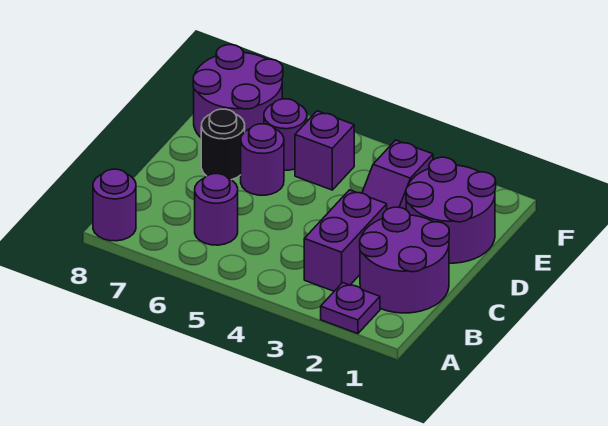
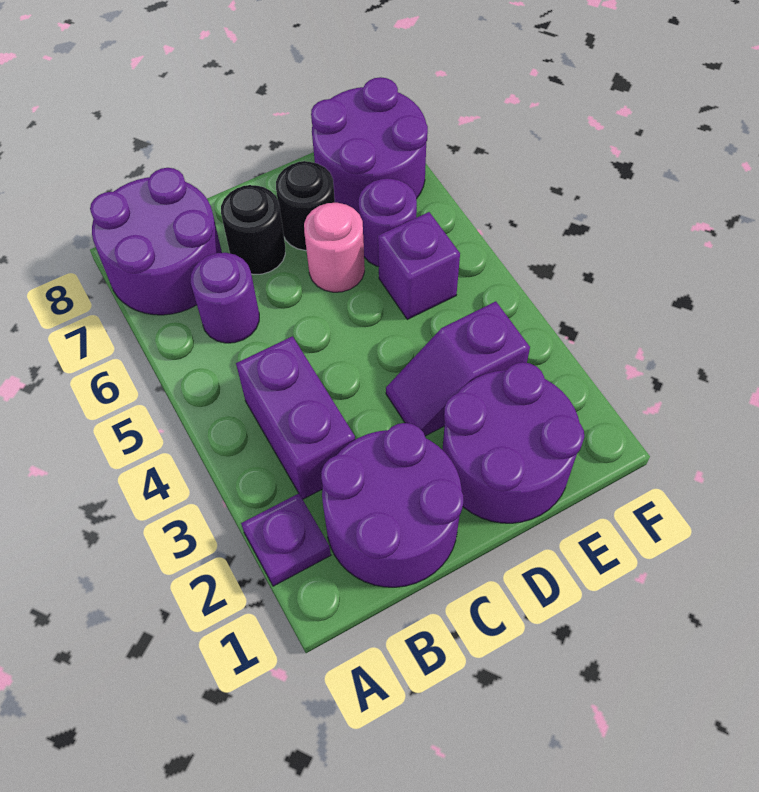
purple 1x1 round brick [93,169,136,241] -> purple 2x2 round brick [90,168,222,315]
purple 1x2 brick [304,190,387,291] -> purple 1x2 brick turned to [236,336,355,499]
none -> black 1x1 round brick [221,185,285,274]
purple 1x1 round brick [241,124,284,195] -> pink 1x1 round brick [304,203,365,292]

